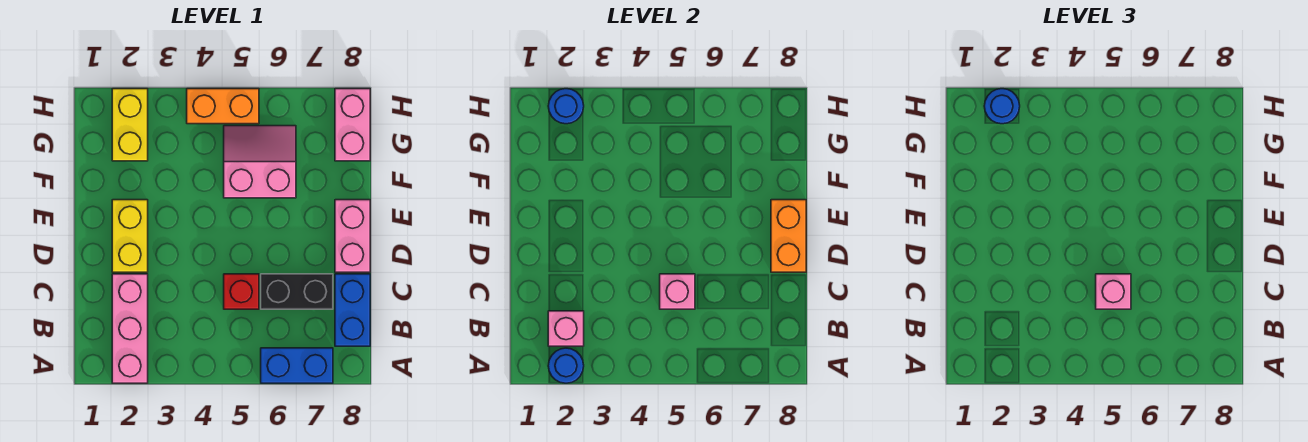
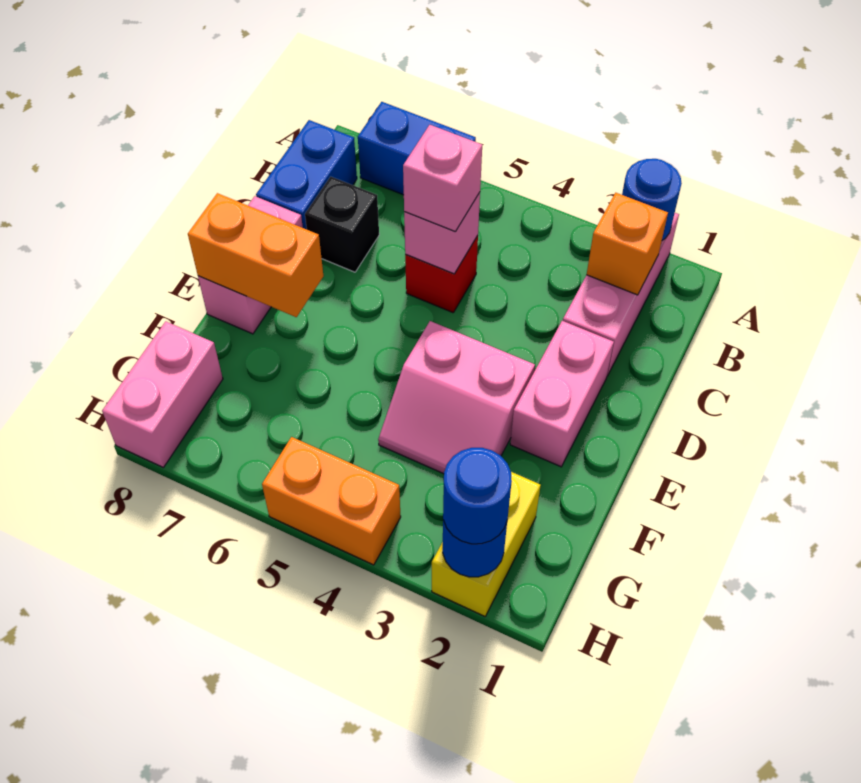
pink 1x1 brick [548,311,584,346] -> orange 1x1 brick [587,193,668,295]
black 1x2 brick [261,274,333,309] -> black 1x1 brick [305,177,379,272]
yellow 1x2 brick [112,200,148,272] -> pink 1x2 brick [510,321,614,467]
orange 1x2 brick [771,200,806,272] -> orange 1x2 brick turned to [188,193,323,317]
pink 2x2 slope [224,126,296,198] -> pink 2x2 slope moved to [378,321,535,474]

